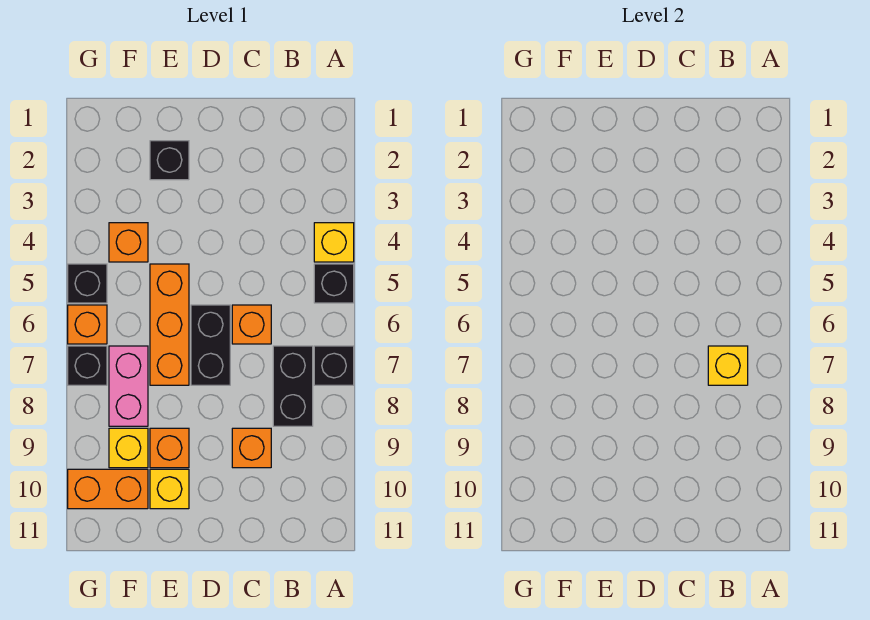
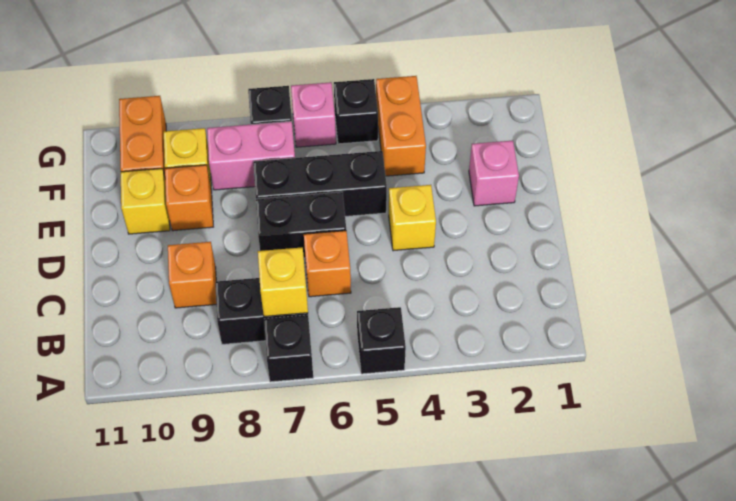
yellow 1x1 brick [314,223,354,262] -> yellow 1x1 brick moved to [389,185,436,251]
black 1x1 brick [150,141,189,180] -> pink 1x1 brick [469,141,519,206]
orange 1x3 brick [150,264,189,385] -> black 1x3 brick [253,151,387,216]
orange 1x1 brick [109,223,148,262] -> orange 1x2 brick [376,76,426,176]
orange 1x1 brick [68,305,107,344] -> pink 1x1 brick [291,82,336,147]

